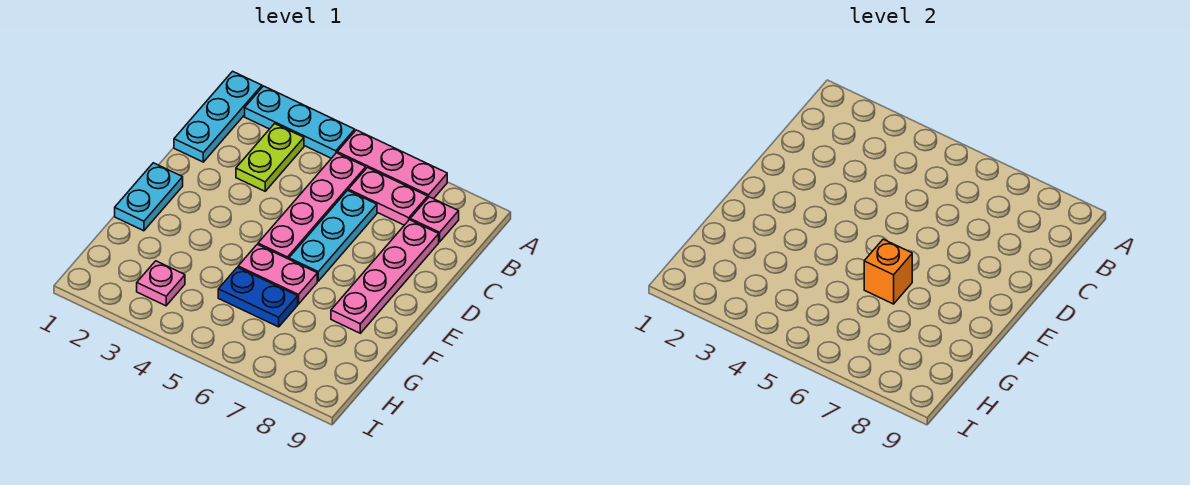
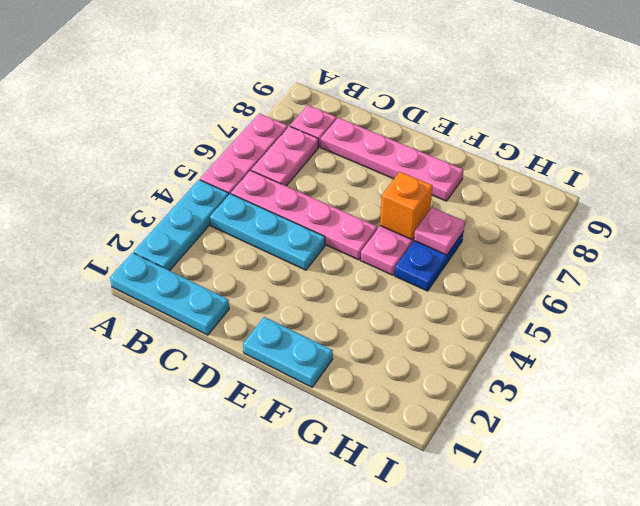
lime 1x2 plate [236,124,304,191] -> none
cyan 1x3 plate [289,190,377,281] -> cyan 1x3 plate moved to [210,194,325,270]
pink 1x1 plate [137,261,185,306] -> pink 1x1 plate moved to [414,207,465,255]

